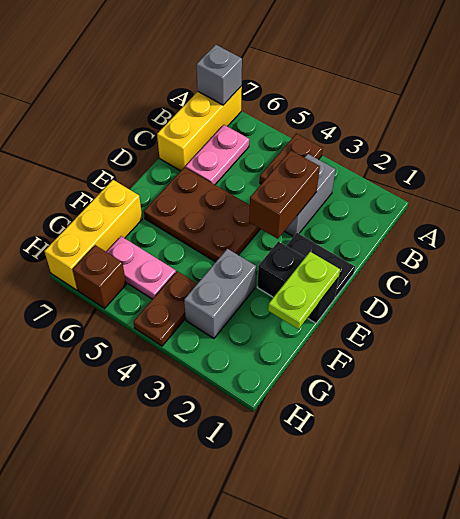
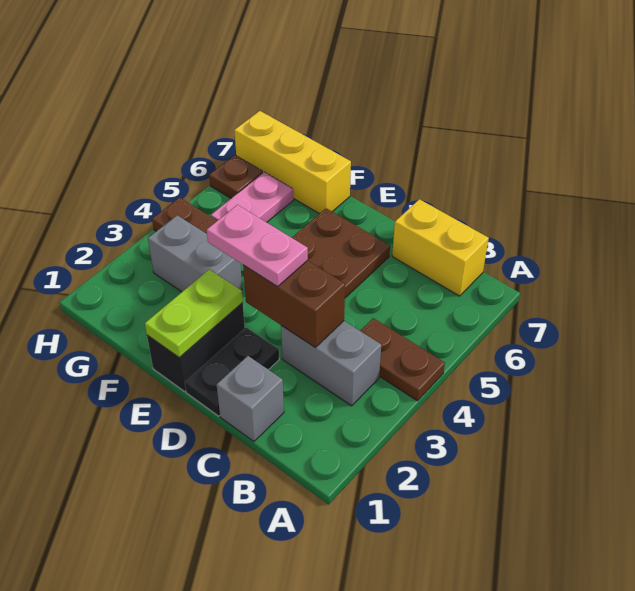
yellow 1x3 brick [157,86,242,171] -> yellow 1x2 brick [392,199,489,296]
grey 1x1 brick [197,45,242,105] -> grey 1x1 brick moved to [217,356,284,442]
pink 1x2 plate [185,125,249,185] -> pink 1x2 plate moved to [207,205,308,287]
lime 1x2 plate [268,252,340,329] -> lime 1x2 plate turned to [145,270,243,358]
brown 1x1 brick [73,245,126,308] -> brown 1x1 plate [209,155,263,198]

